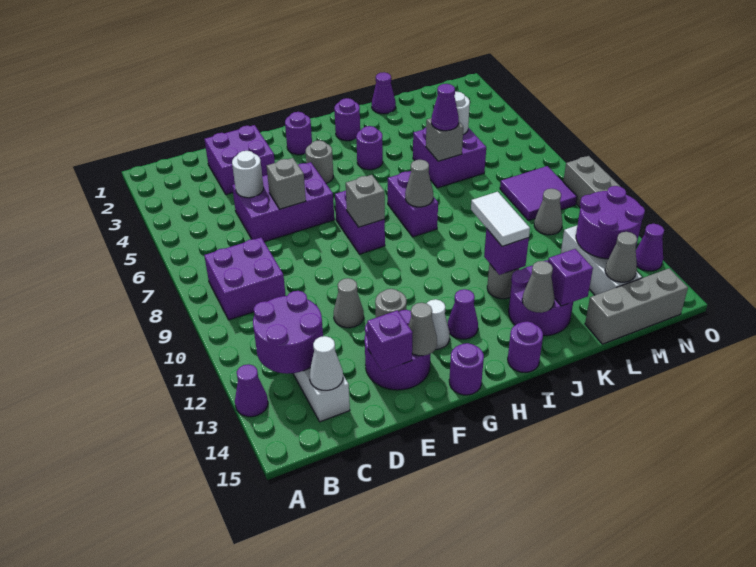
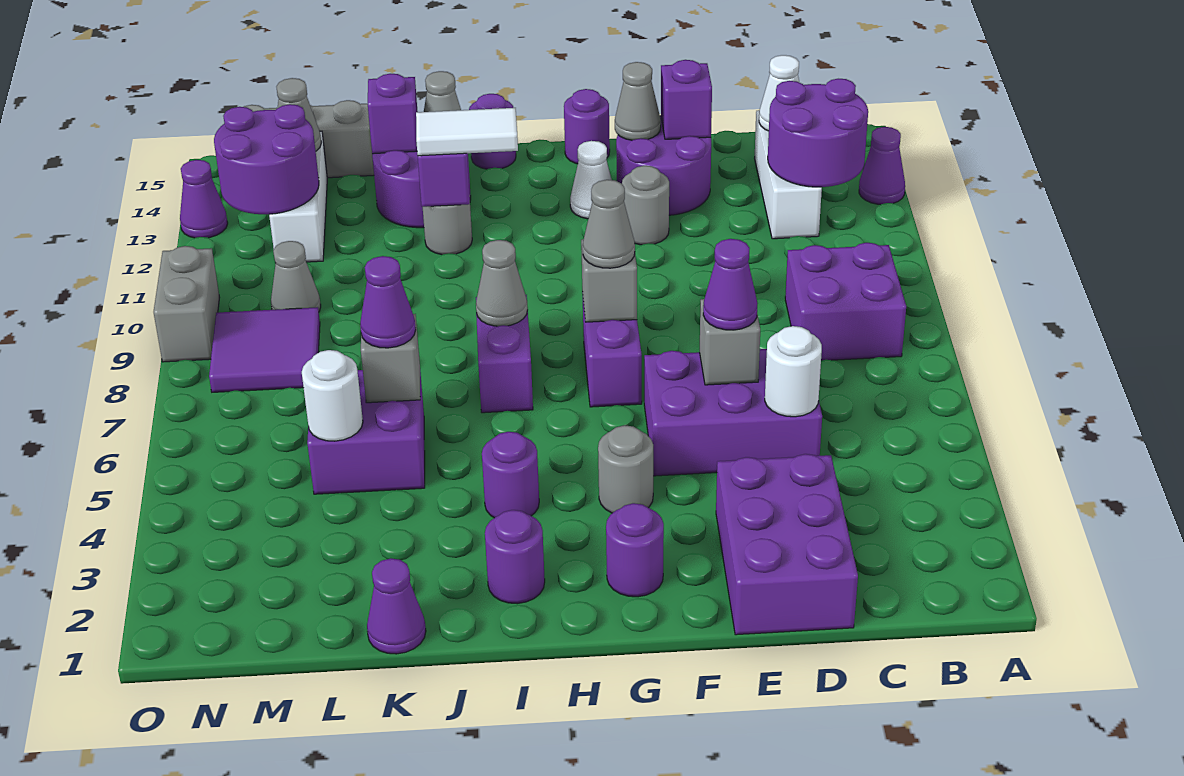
purple 2x2 brick [204,125,275,194] -> purple 2x3 brick [716,454,858,635]
grey 1x1 cone [334,278,364,328] -> grey 1x1 cone moved to [583,180,635,268]
purple 1x1 cone [448,289,478,339] -> purple 1x1 cone moved to [703,239,758,330]
white 1x2 tile [471,192,530,246] -> white 1x2 tile turned to [416,108,518,156]

